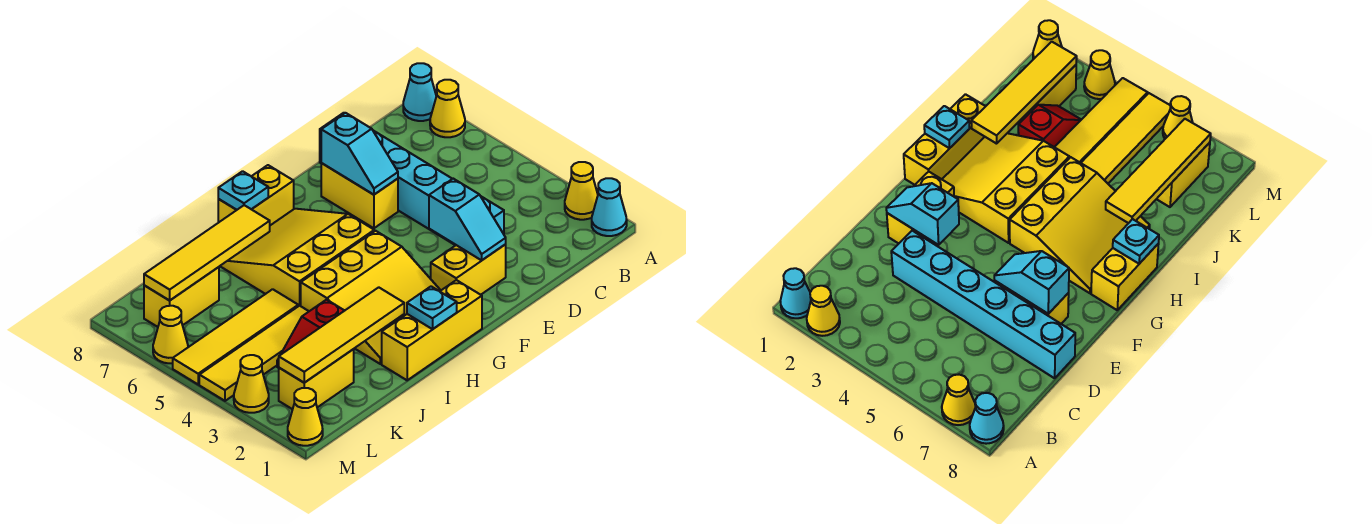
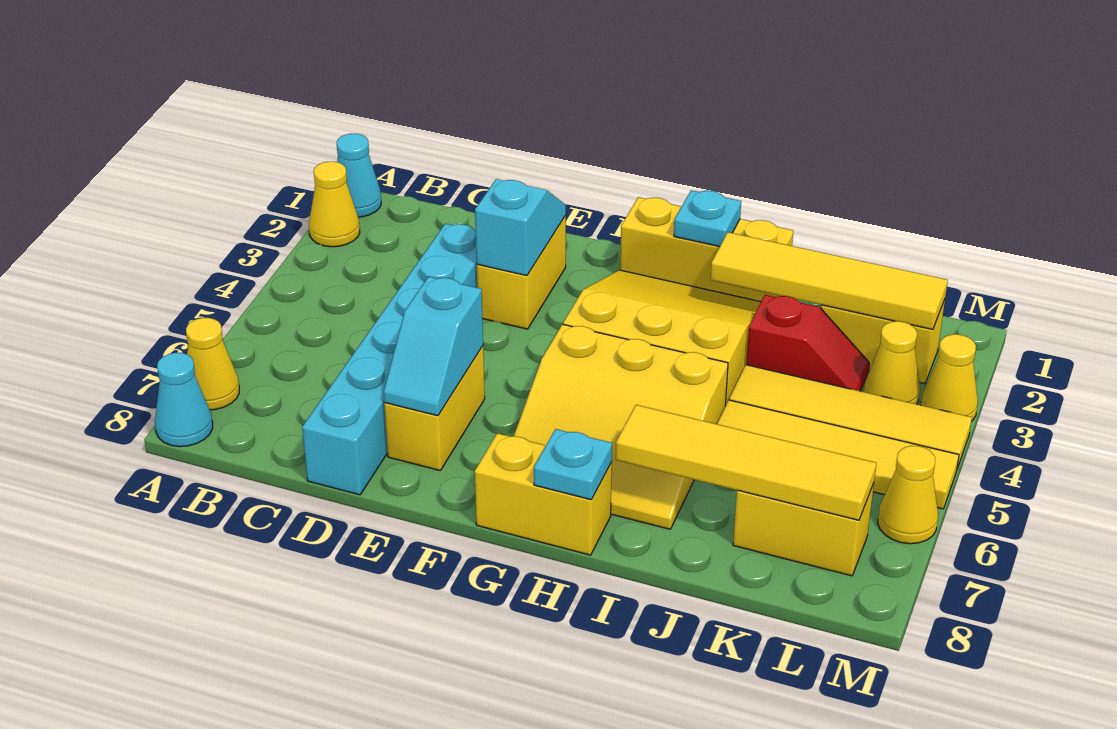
yellow 1x2 brick [431,244,506,295] -> yellow 1x2 brick turned to [477,216,566,329]
cyan 1x2 slope [321,113,398,195] -> cyan 1x2 slope turned to [384,277,483,416]
yellow 1x1 cone [288,388,323,446] -> yellow 1x1 cone moved to [864,321,920,404]

